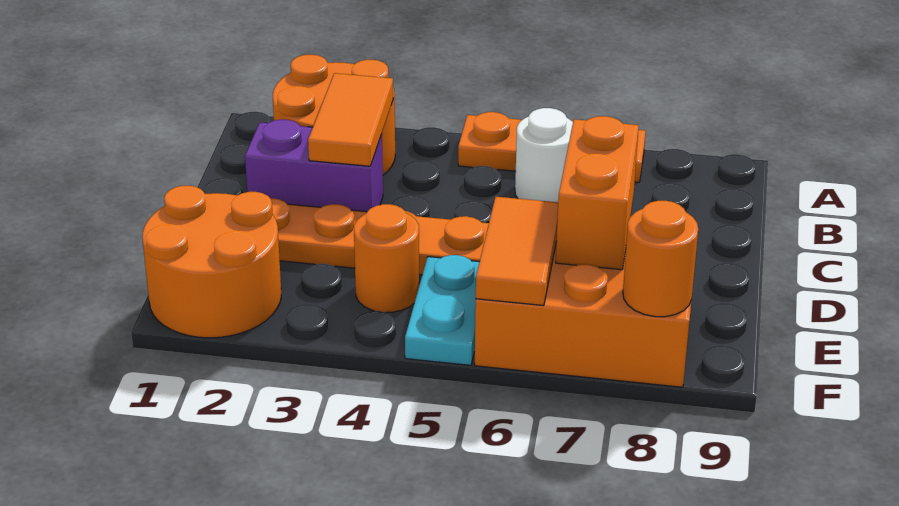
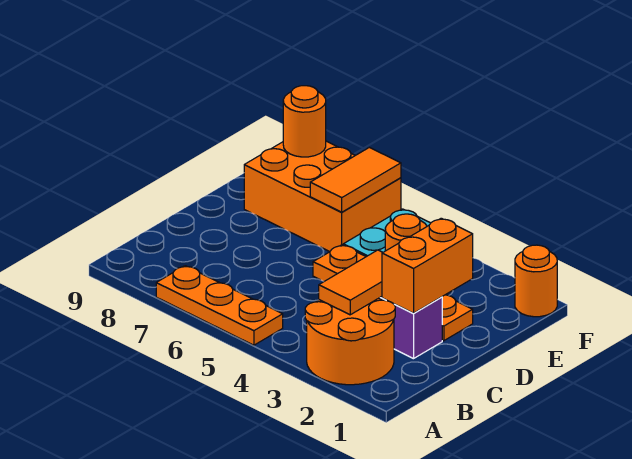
white 1x1 round brick [515,108,573,202] -> none
orange 1x2 brick [556,116,639,270] -> orange 1x2 brick moved to [382,218,473,313]
orange 2x2 round brick [142,186,281,338] -> orange 1x1 round brick [515,245,557,317]

